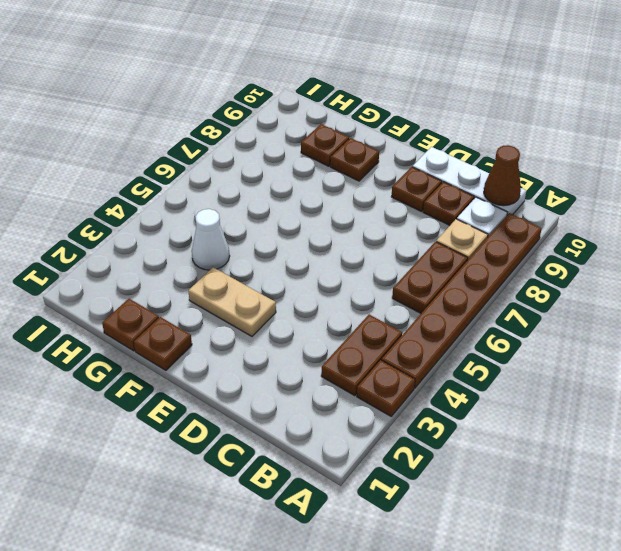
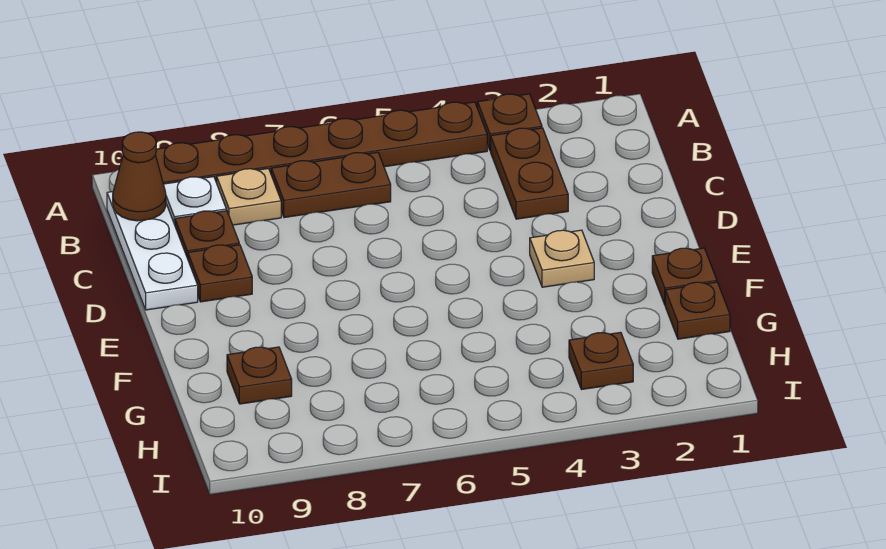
brown 1x2 plate [321,315,402,396] -> brown 1x2 plate turned to [491,128,568,219]
tan 1x2 plate [188,267,276,336] -> tan 1x1 plate [530,230,594,287]
brown 1x1 plate [330,138,379,181] -> brown 1x1 plate moved to [569,332,633,390]
white 1x1 cone [192,209,230,270] -> none

